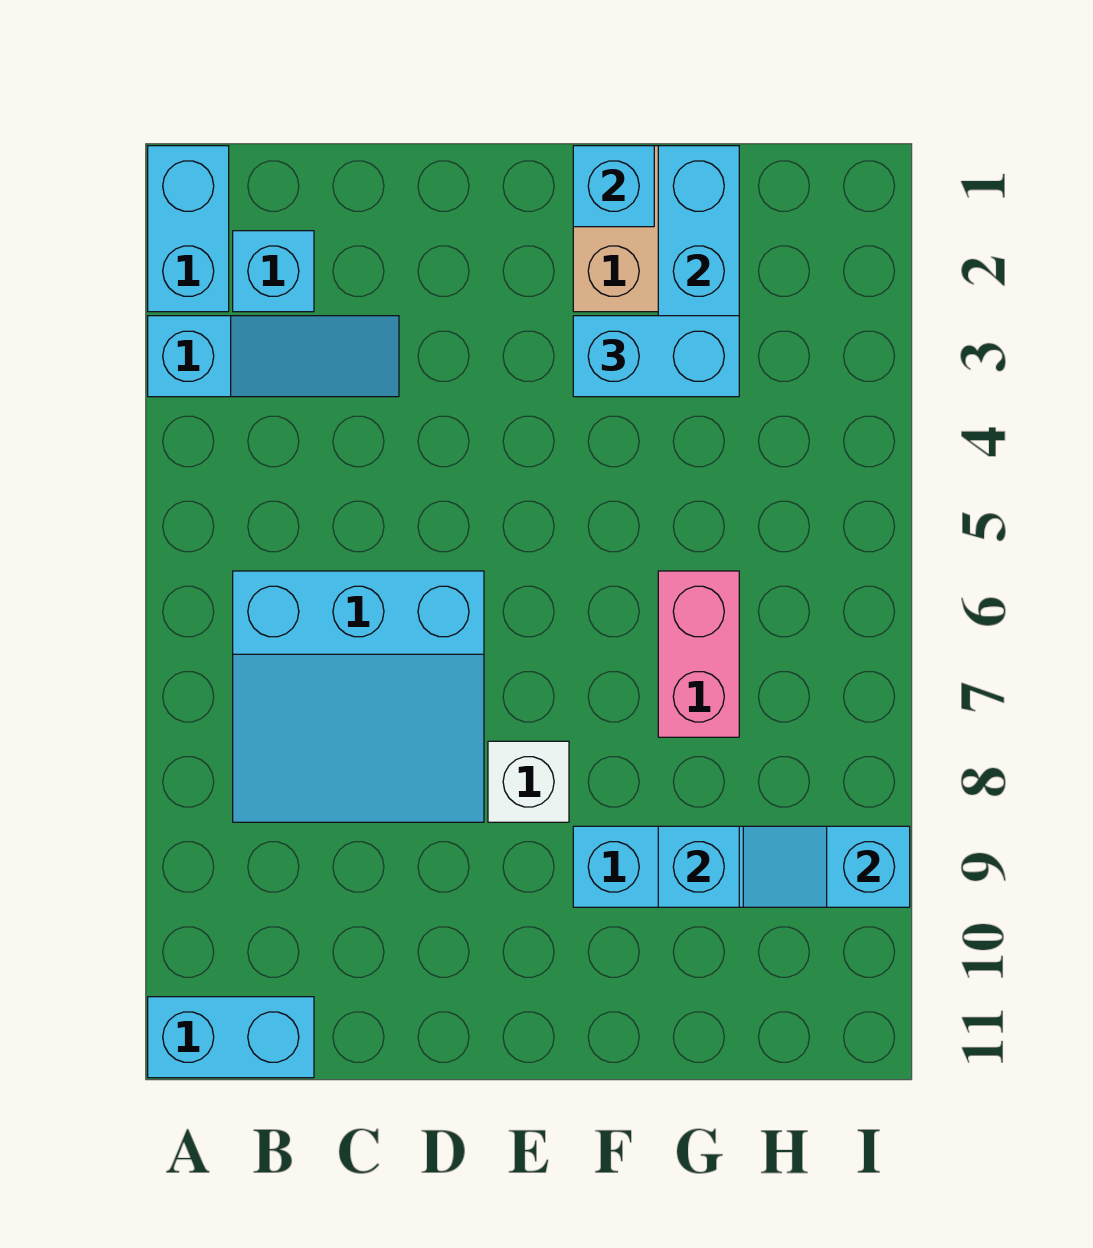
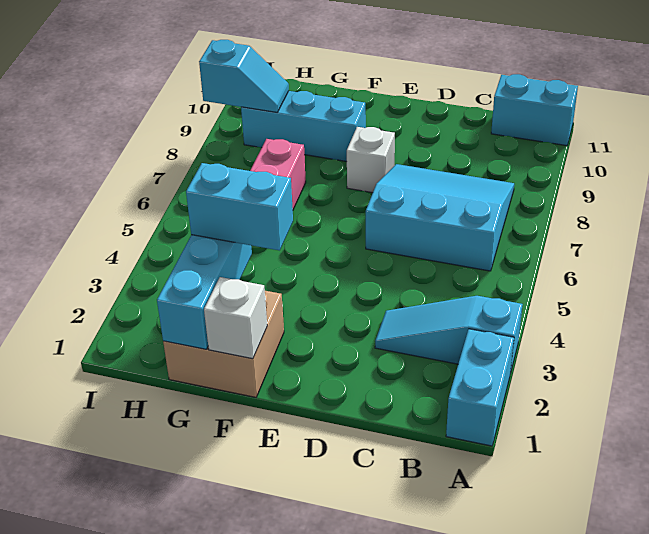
cyan 1x1 brick [233,231,314,312] -> none
cyan 1x1 brick [573,146,654,227] -> white 1x1 brick [204,277,267,359]
cyan 1x1 brick [658,826,739,907] -> none

